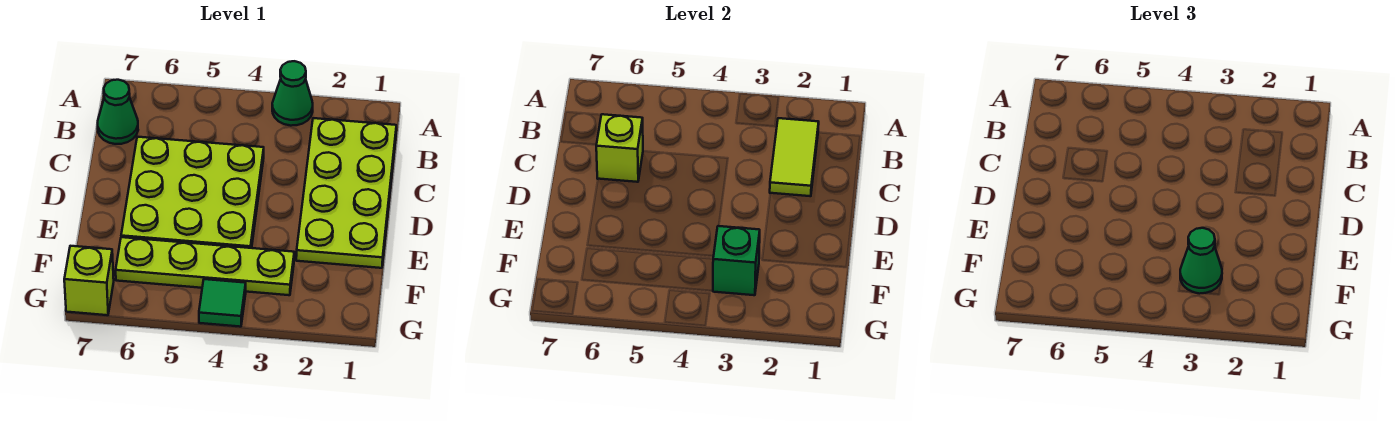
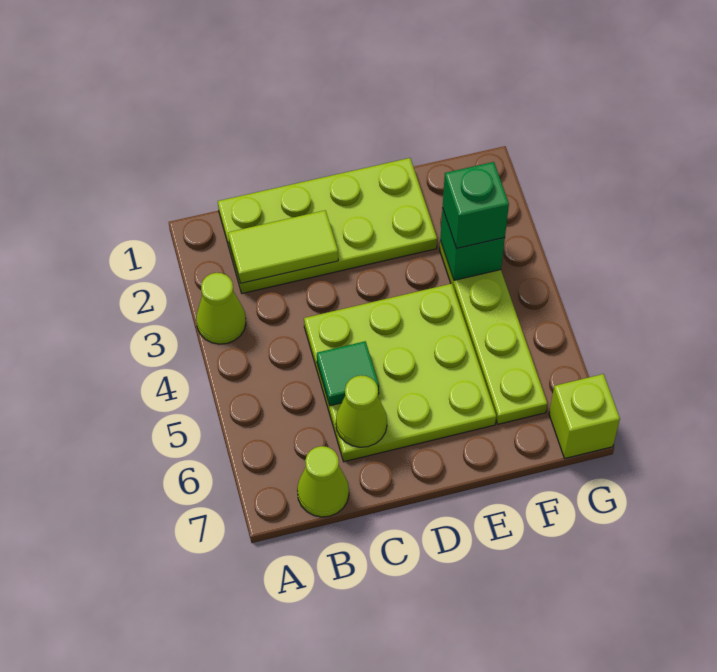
green 1x1 cone [272,61,313,126] -> lime 1x1 cone [196,273,246,344]
green 1x1 cone [98,80,138,144] -> lime 1x1 cone [297,446,349,517]
lime 1x1 brick [596,114,643,182] -> lime 1x1 cone [336,375,387,447]
green 1x1 cone [1180,228,1222,294] -> green 1x1 brick [443,162,509,248]
green 1x1 tile [199,279,246,327] -> green 1x1 tile moved to [317,341,379,406]

